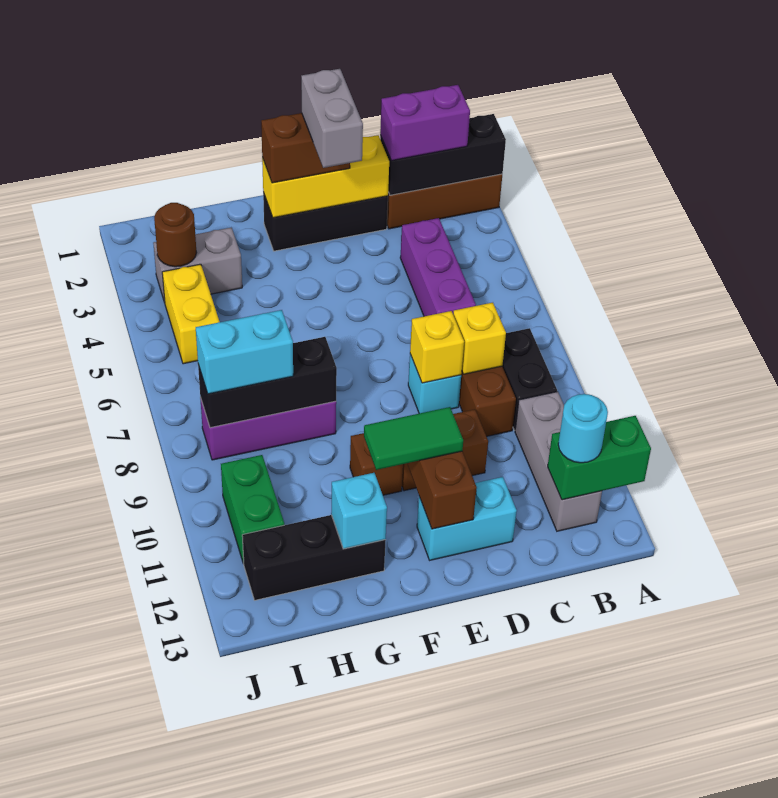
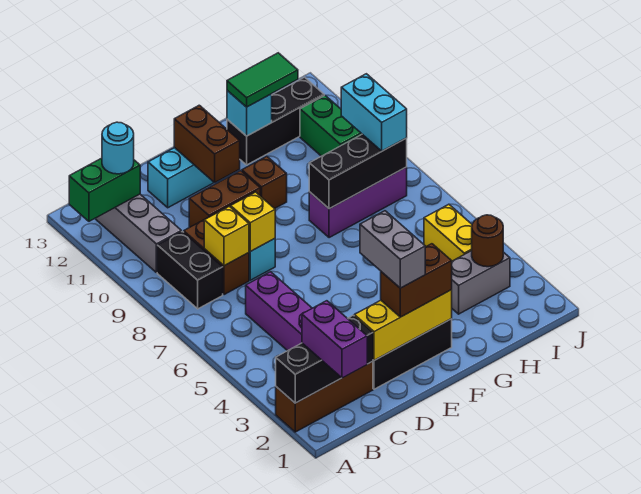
purple 1x2 brick [380,85,470,160] -> purple 1x2 brick turned to [302,301,367,378]
green 1x2 tile [364,407,463,470] -> green 1x2 tile moved to [227,53,298,107]
cyan 1x2 brick [196,310,293,394] -> cyan 1x2 brick turned to [341,74,407,151]

